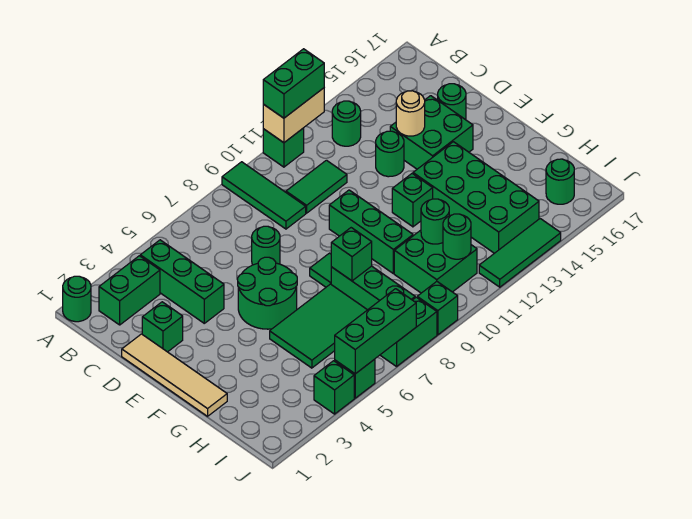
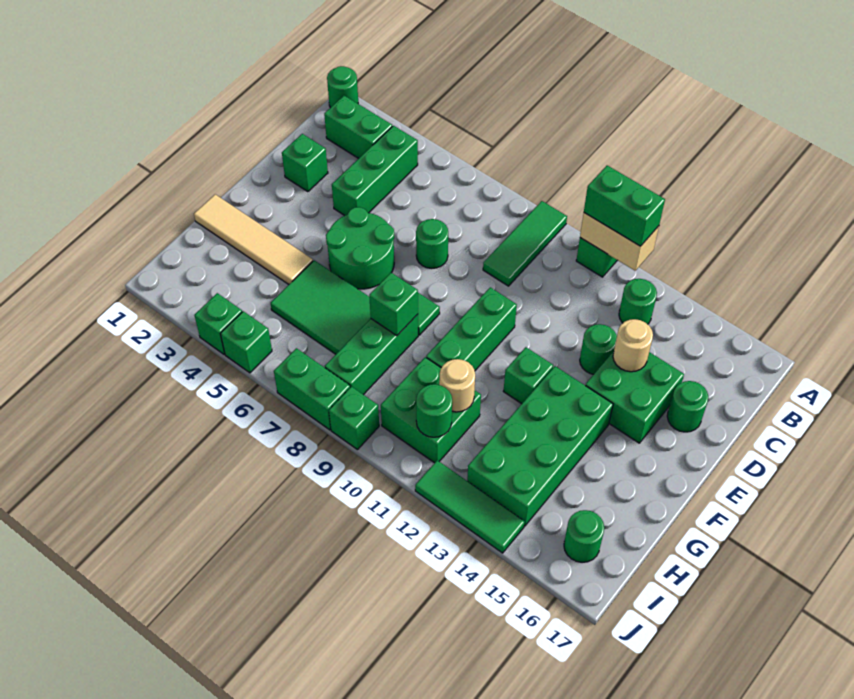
green 1x2 tile [286,160,347,213] -> none
tan 1x4 tile [122,334,227,416] -> tan 1x4 tile turned to [194,194,313,284]
green 1x1 round brick [421,199,449,244] -> tan 1x1 round brick [439,359,475,412]
green 1x3 brick [335,289,416,374] -> none

